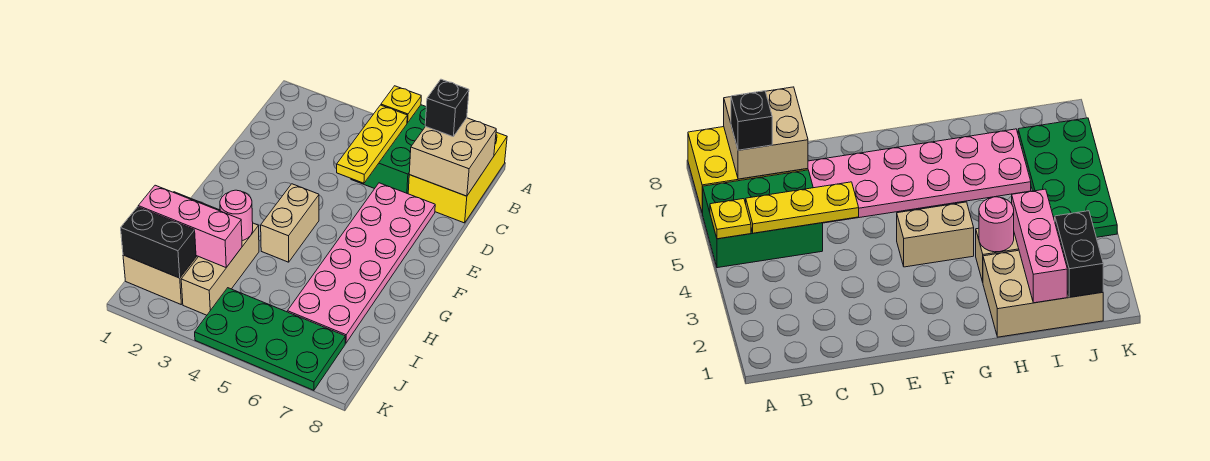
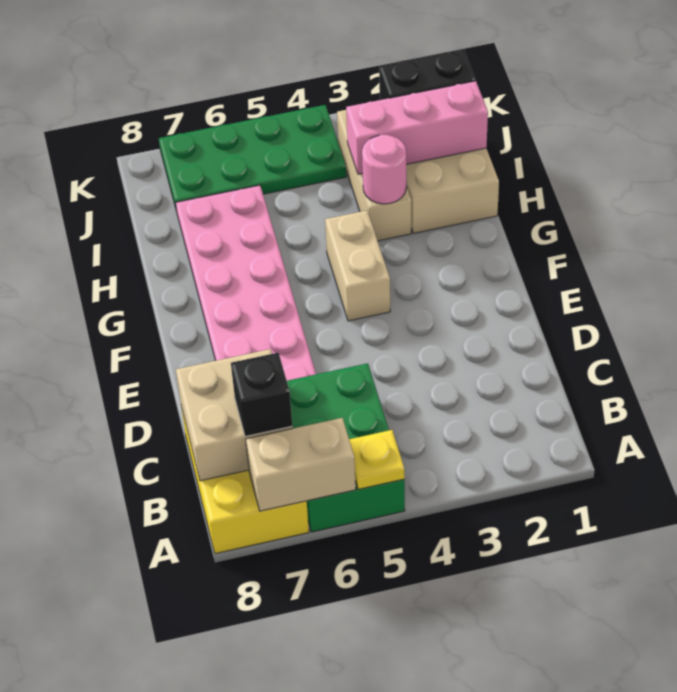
none -> tan 1x2 brick [246,418,356,511]
yellow 1x3 plate [337,105,407,183] -> none

